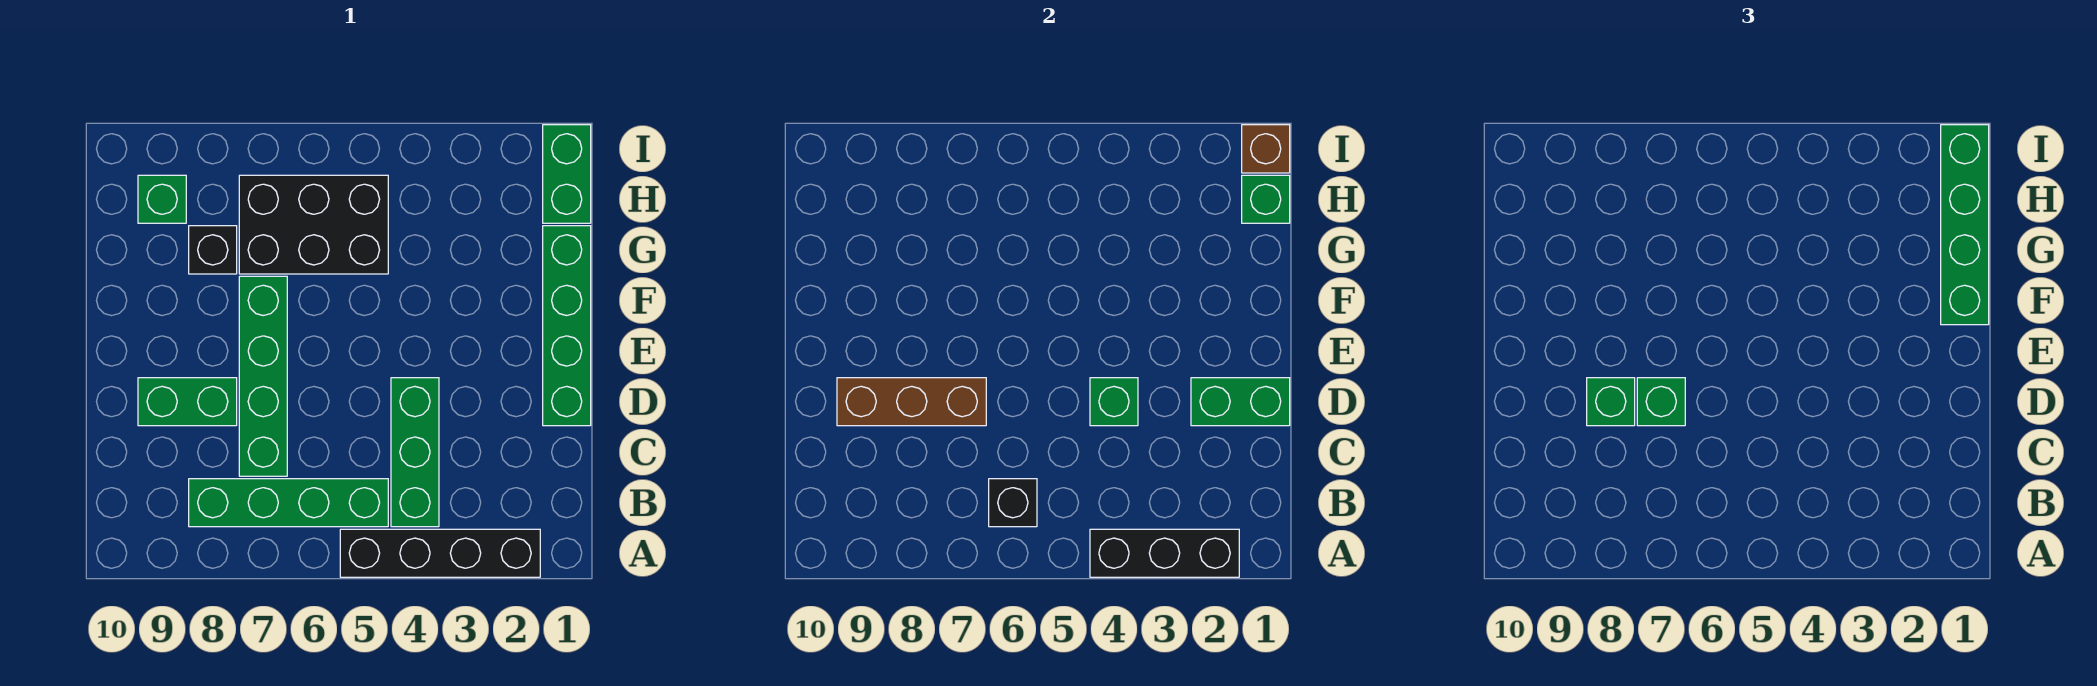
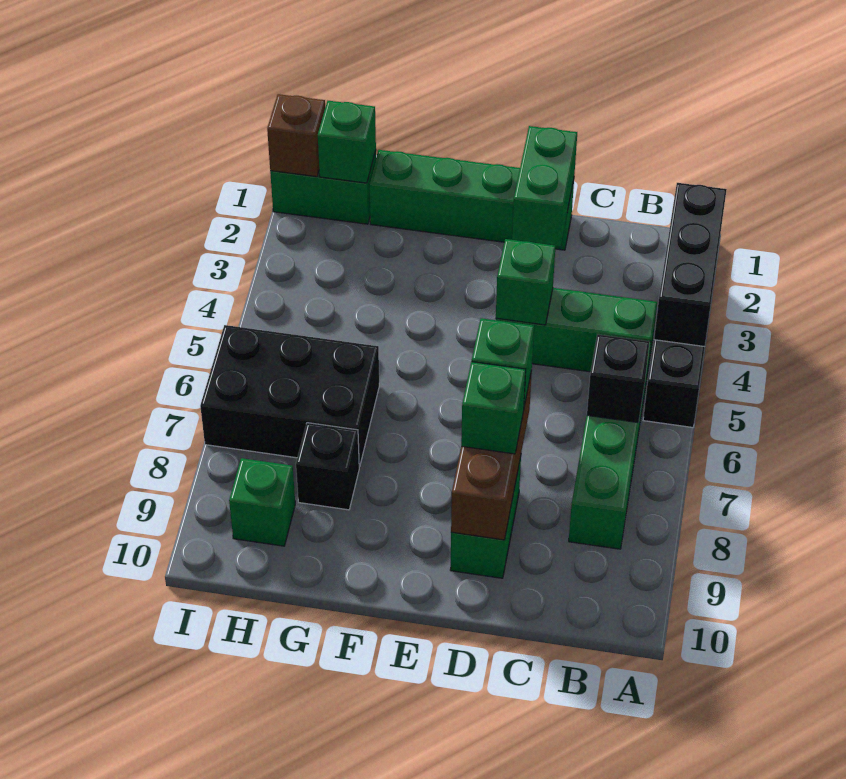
green 1x4 brick [239,276,287,476] -> none
green 1x4 brick [1941,125,1989,325] -> none
black 2x3 brick [239,175,388,274] -> black 2x3 brick turned to [200,325,379,466]

